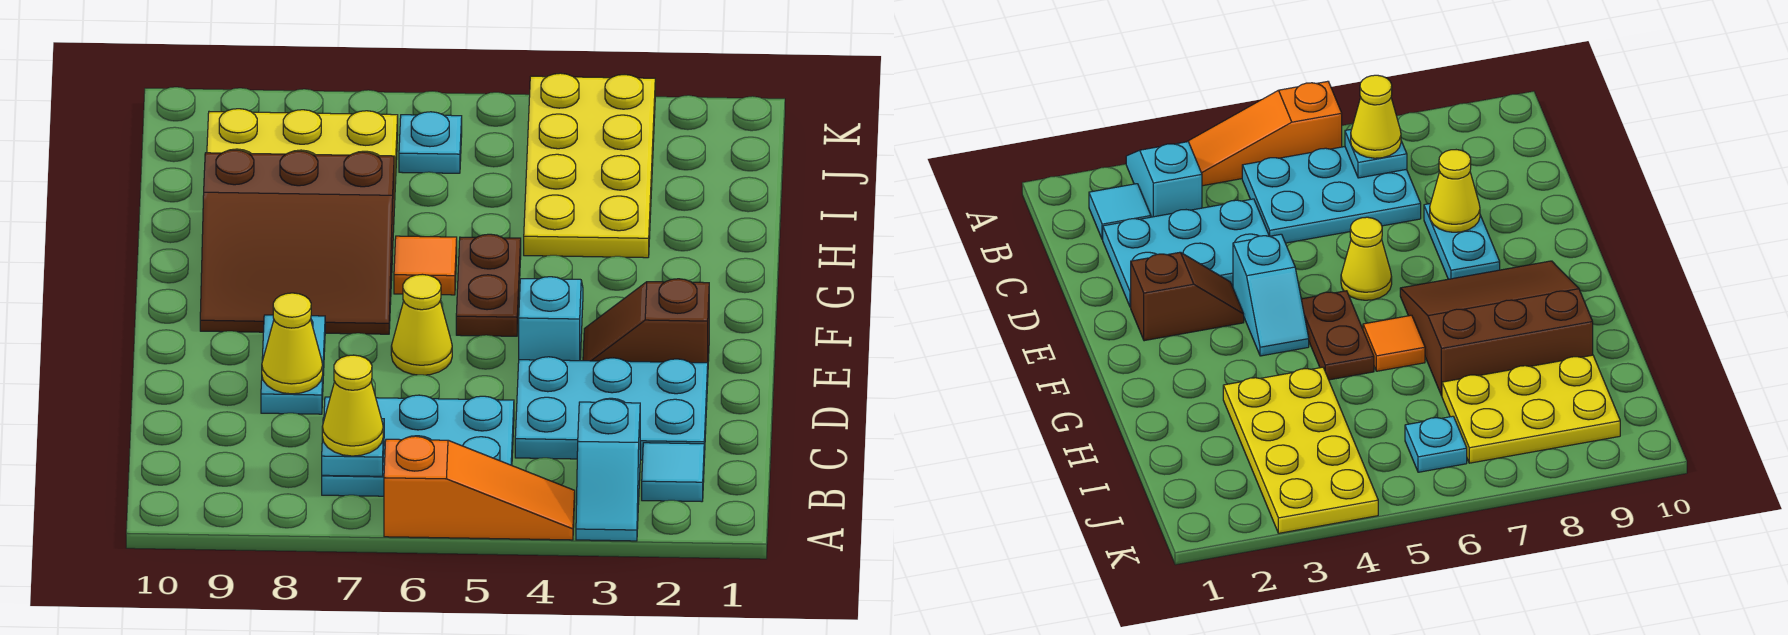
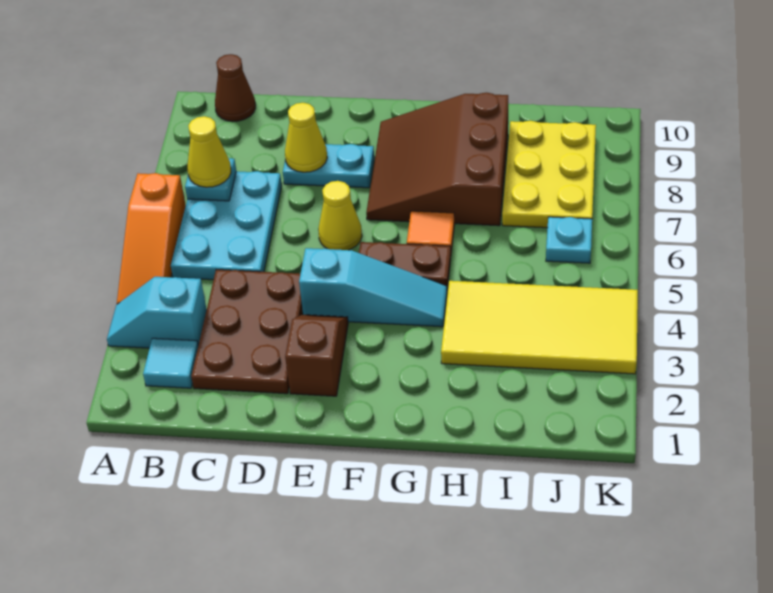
none -> brown 1x1 cone [215,54,256,122]
cyan 2x3 plate [515,357,708,460] -> brown 2x3 plate [191,270,303,394]
cyan 1x2 slope [519,277,583,361] -> cyan 1x3 slope [299,248,447,327]
yellow 2x4 plate [524,73,655,258] -> yellow 2x4 tile [441,281,638,374]

